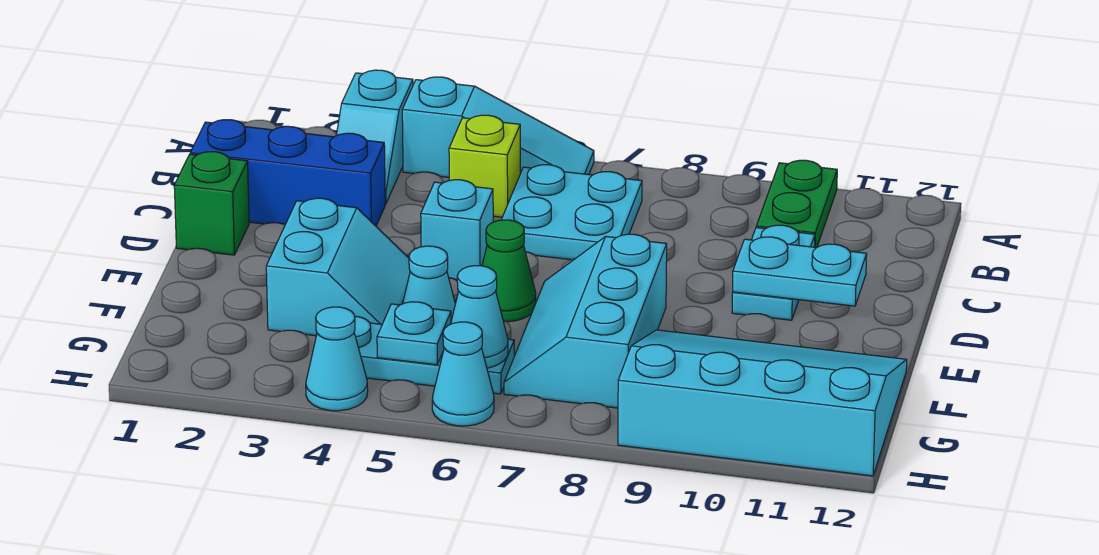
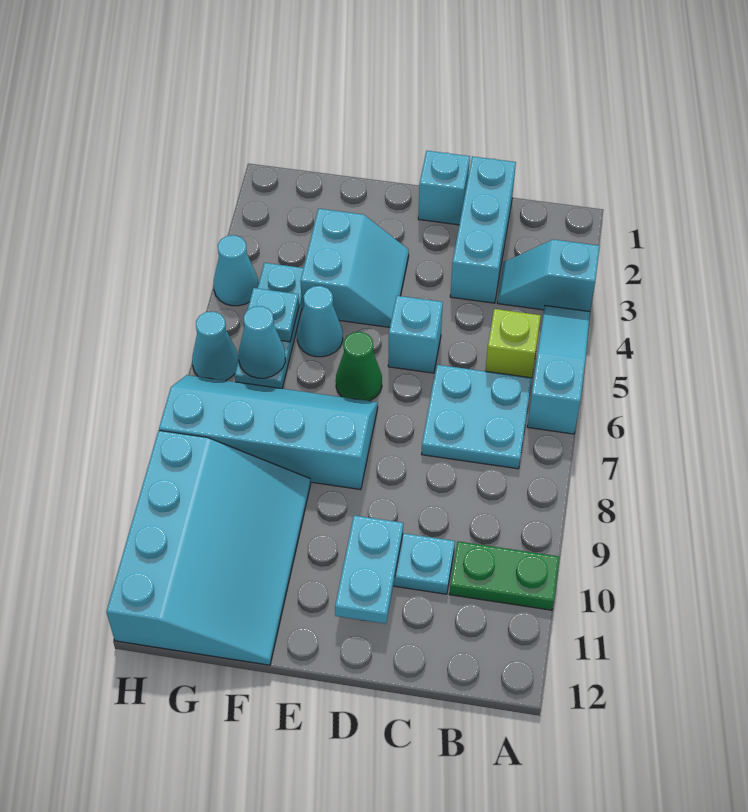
cyan 1x3 slope [402,77,594,177] -> cyan 1x3 slope turned to [527,306,590,434]
blue 1x3 brick [190,120,385,226] -> cyan 1x3 brick [450,156,516,303]
green 1x1 brick [174,152,249,255] -> cyan 1x1 brick [418,151,470,225]
cyan 2x2 slope [266,198,410,336] -> cyan 2x2 slope turned to [301,209,409,327]
cyan 2x3 slope [504,234,667,408] -> cyan 2x4 slope [159,375,378,490]

